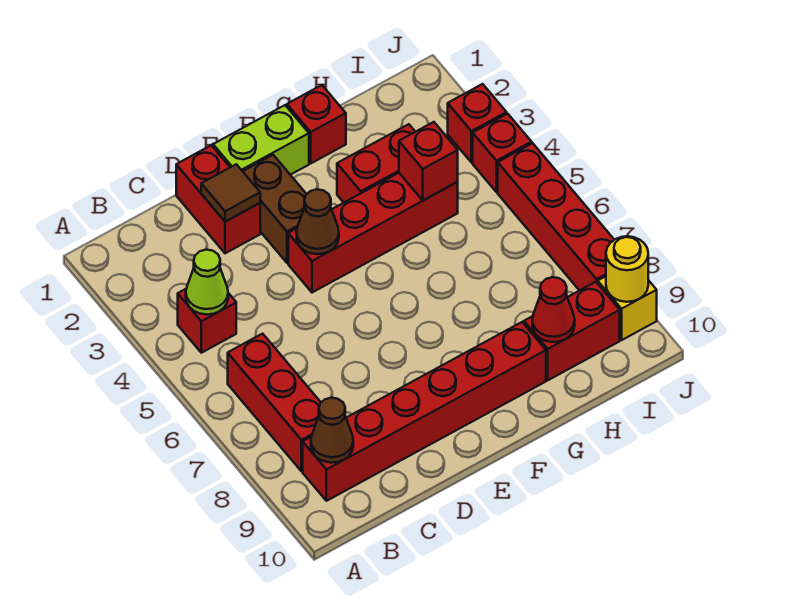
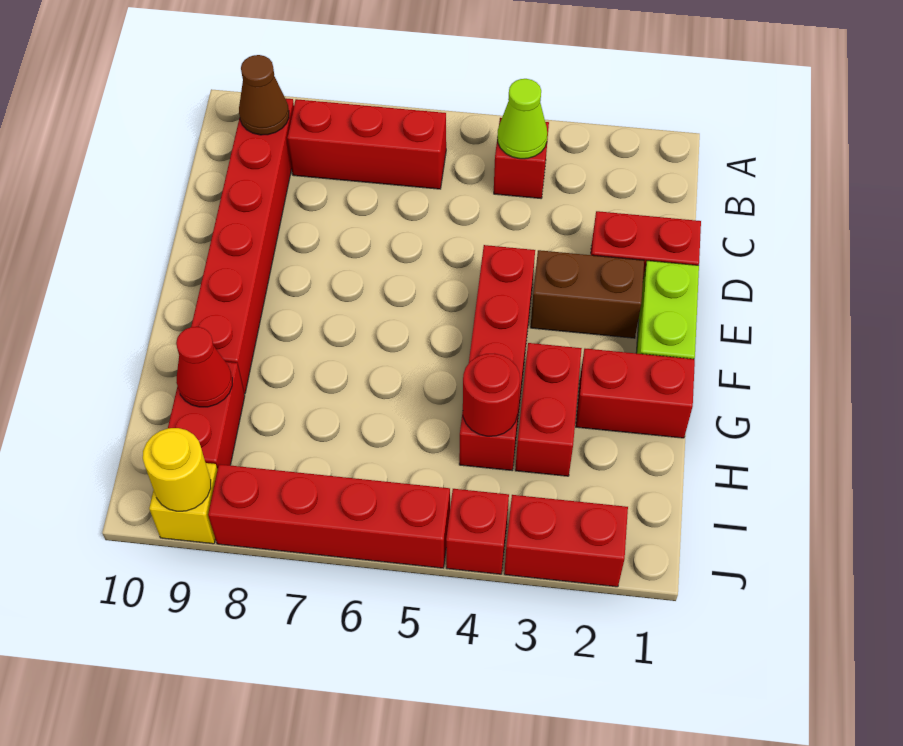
brown 1x1 tile [201,164,260,222] -> none
brown 1x1 cone [296,189,339,254] -> none
red 1x1 brick [287,85,346,163] -> red 1x2 brick [576,349,695,438]
red 1x1 brick [399,122,458,200] -> red 1x1 round brick [463,354,520,436]
red 1x1 brick [448,84,507,162] -> red 1x2 brick [504,495,628,587]

